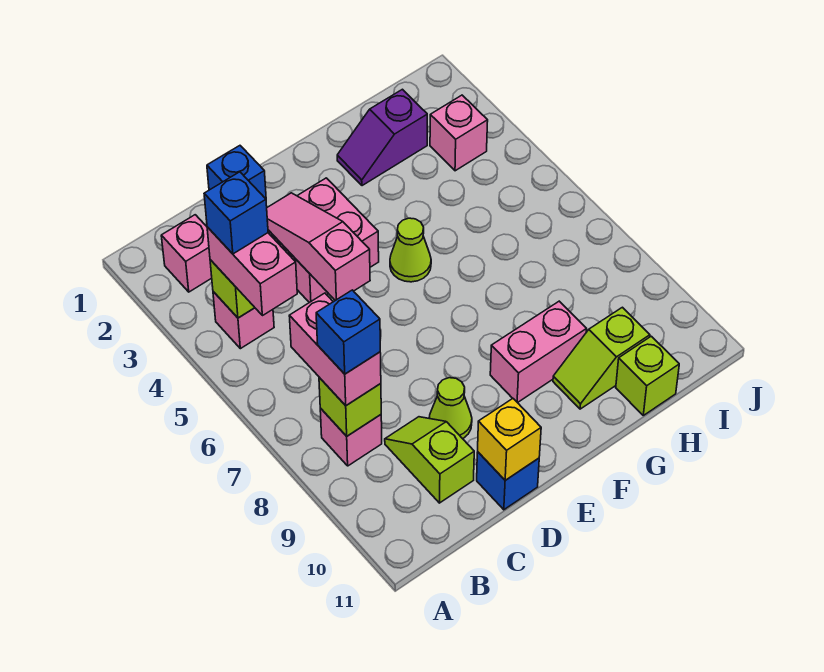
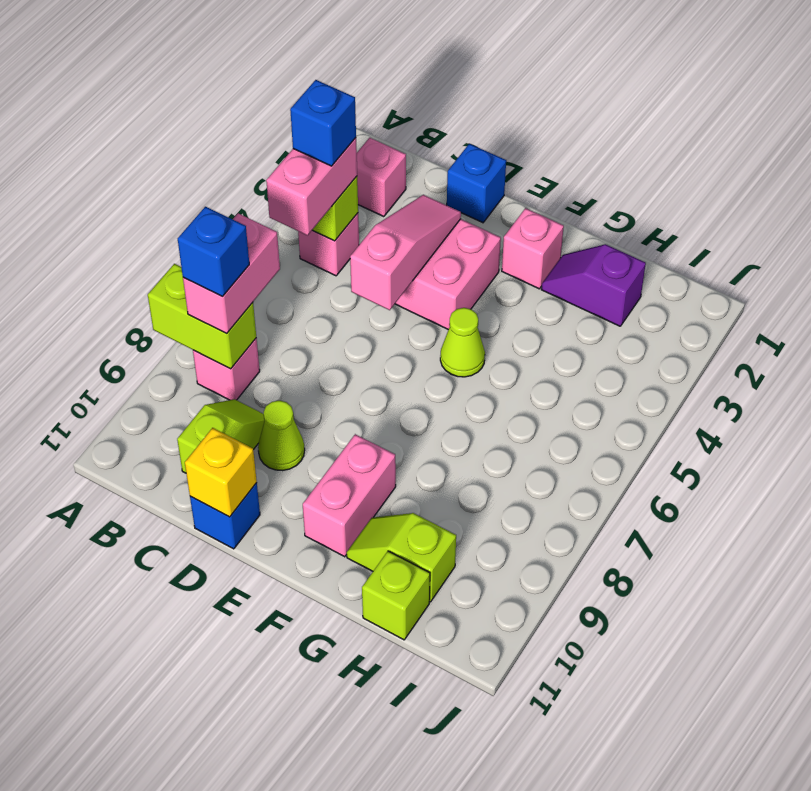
lime 1x1 brick [319,377,381,436] -> lime 1x2 brick [148,264,256,369]
pink 1x2 brick [490,301,586,403] -> pink 1x2 brick turned to [303,434,396,557]
pink 1x1 brick [430,95,488,171] -> pink 1x1 brick moved to [502,208,564,289]

